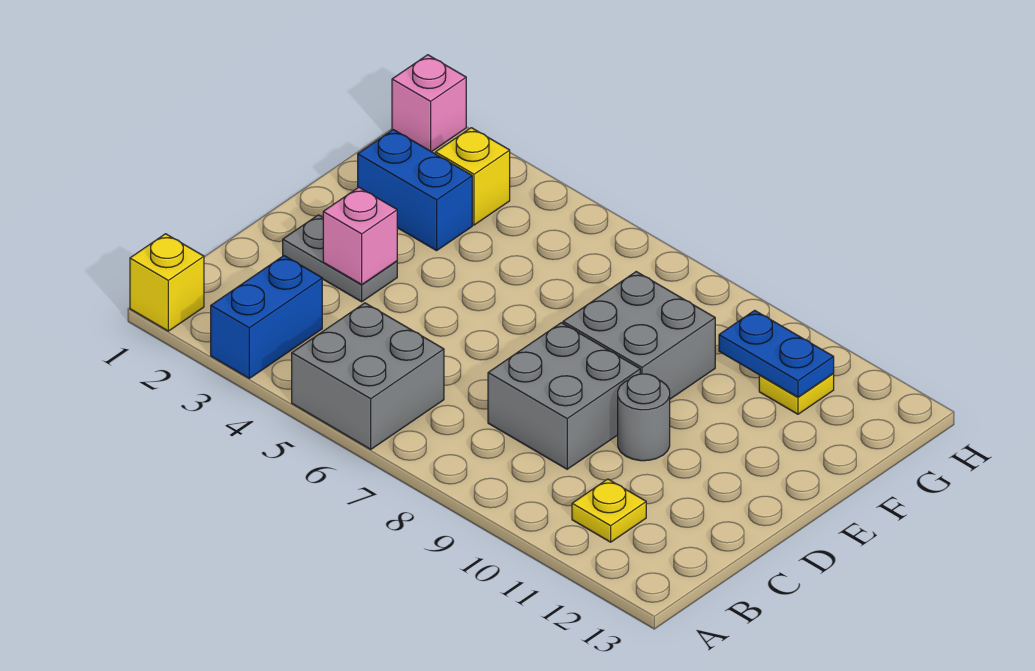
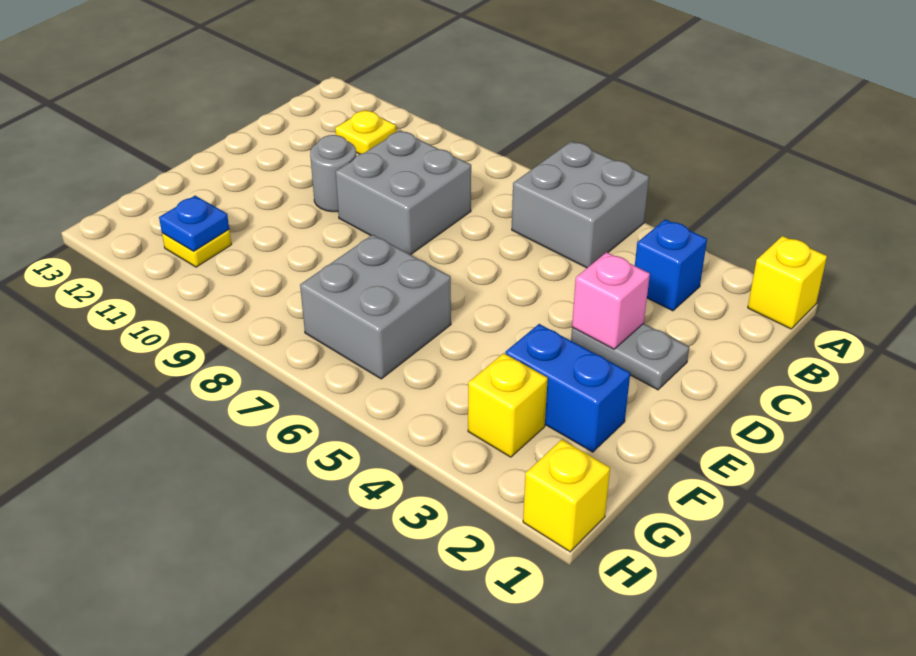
blue 1x2 brick [211,256,322,378] -> blue 1x1 brick [635,219,707,311]
grey 2x2 brick [563,272,715,399] -> grey 2x2 brick moved to [300,235,451,379]
blue 1x2 plate [719,310,834,397] -> blue 1x1 plate [159,196,229,251]
pink 1x1 brick [392,55,466,152] -> yellow 1x1 brick [523,440,610,552]

